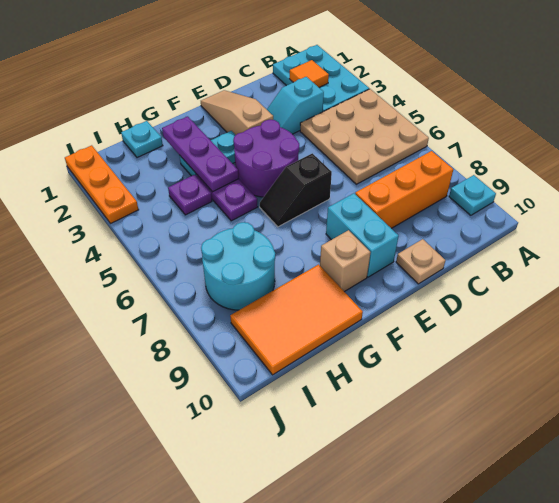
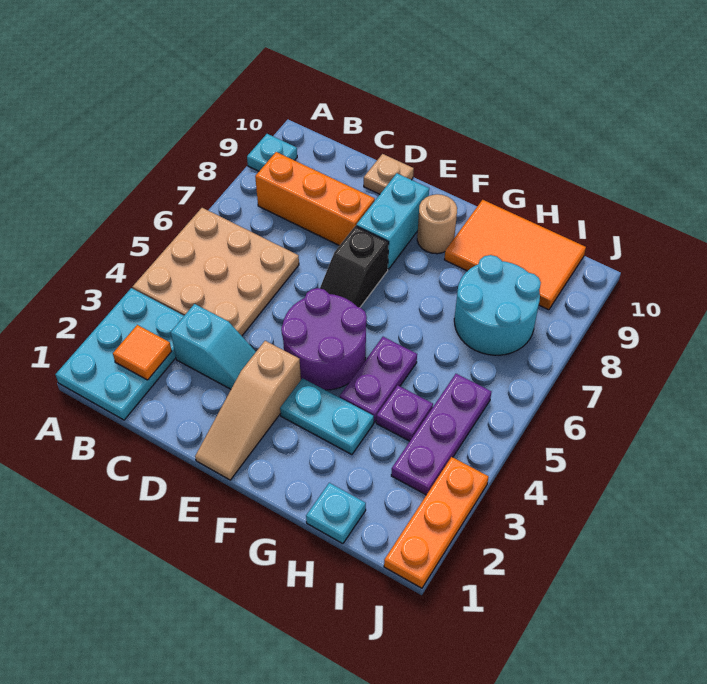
black 1x2 slope [260,153,332,227] -> black 1x2 slope turned to [320,226,389,307]
tan 1x1 brick [320,230,371,292] -> tan 1x1 round brick [417,194,457,254]
purple 1x3 plate [162,116,239,192] -> purple 1x3 plate moved to [391,374,491,495]

